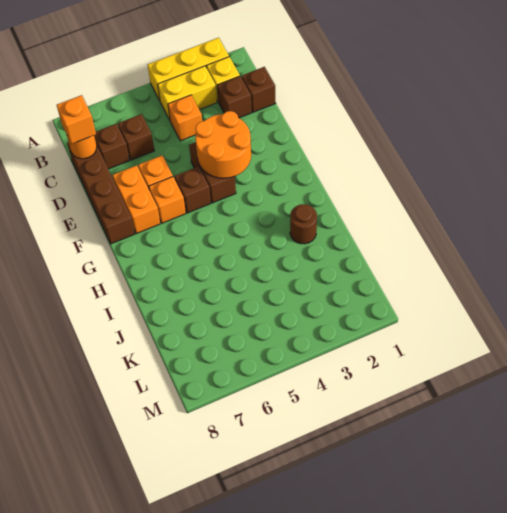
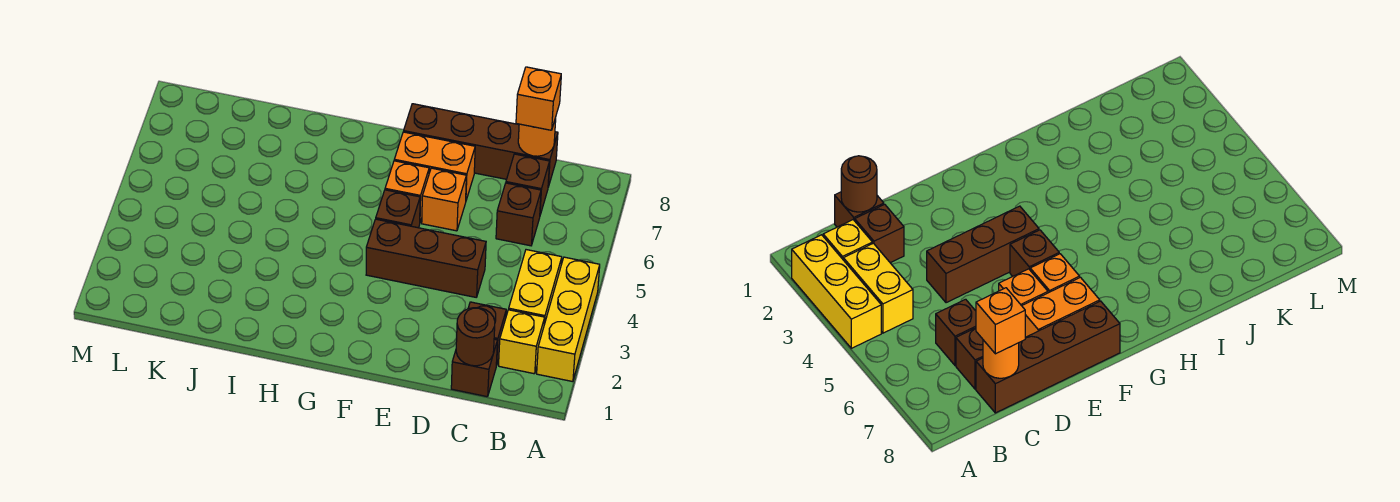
orange 1x1 brick [168,95,202,141] -> none
orange 2x2 round brick [195,111,251,178] -> none
brown 1x2 brick [189,142,236,203] -> brown 1x3 brick [366,219,486,297]
brown 1x1 round brick [290,204,317,244] -> brown 1x1 round brick moved to [456,308,495,366]

